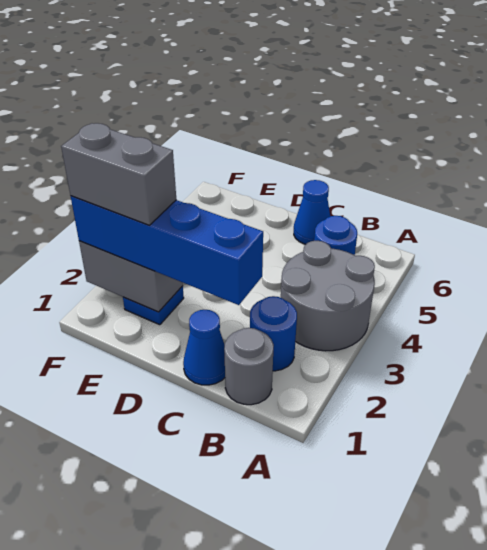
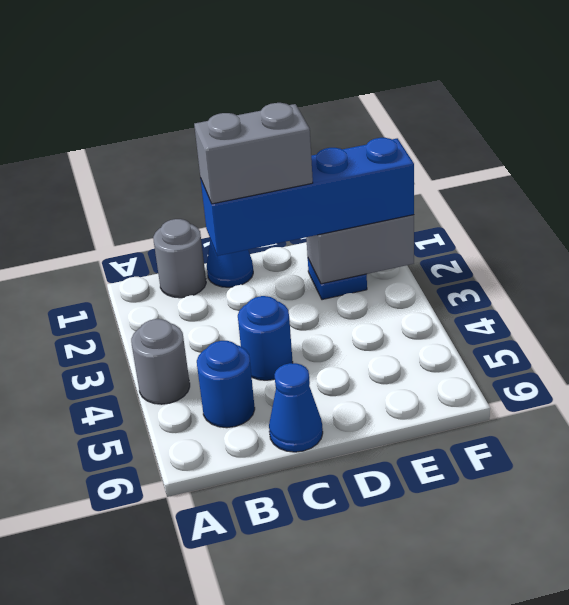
grey 2x2 round brick [281,241,375,351] -> grey 1x1 round brick [131,319,190,404]
blue 1x1 round brick [250,296,297,371] -> blue 1x1 round brick moved to [238,296,293,380]
grey 1x2 brick [61,123,176,225] -> grey 1x2 brick moved to [194,103,313,204]

